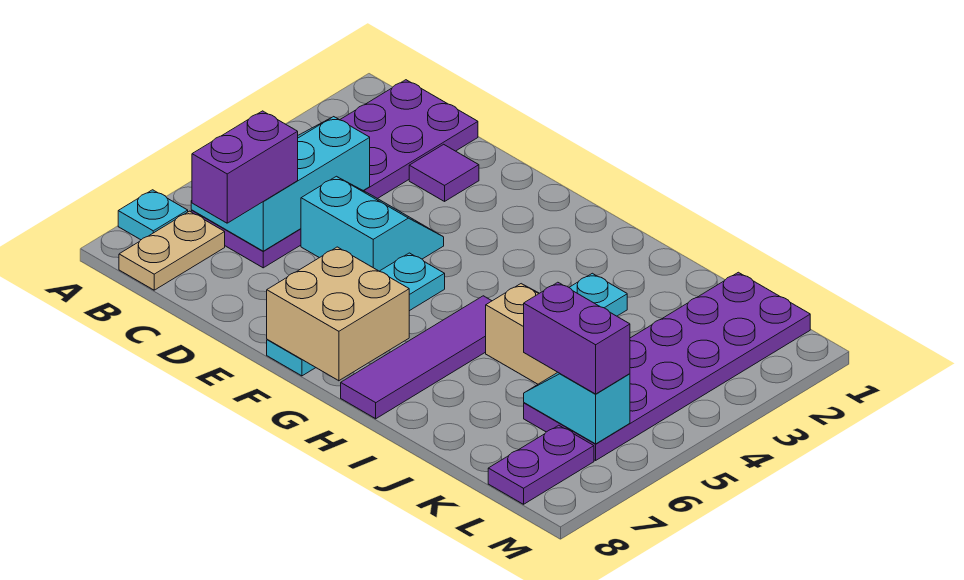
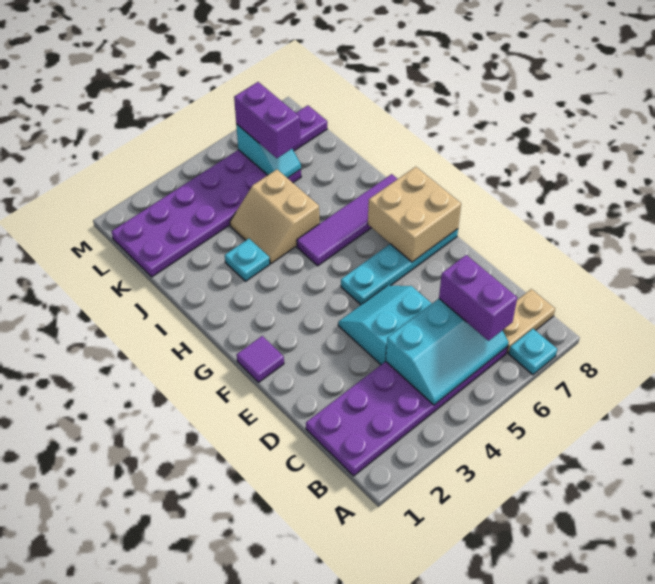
purple 1x2 brick [192,111,298,223] -> purple 1x2 brick turned to [439,255,517,341]
purple 1x1 tile [409,144,479,201] -> purple 1x1 tile moved to [237,336,284,382]
cyan 2x2 slope [301,176,444,271] -> cyan 2x2 slope turned to [338,286,432,365]

